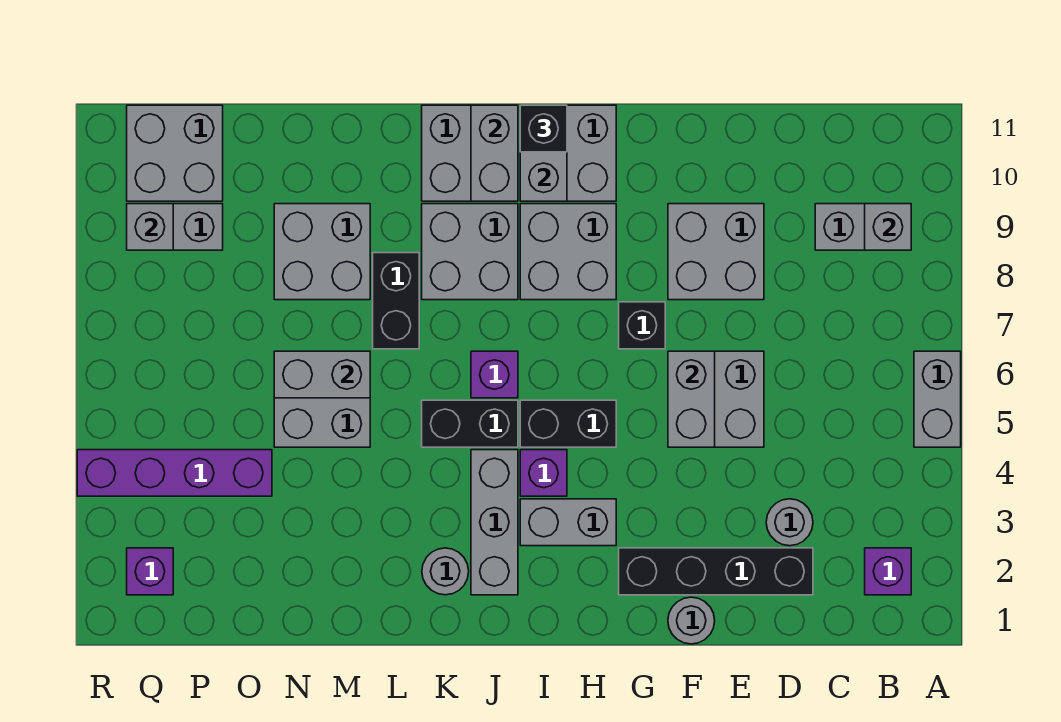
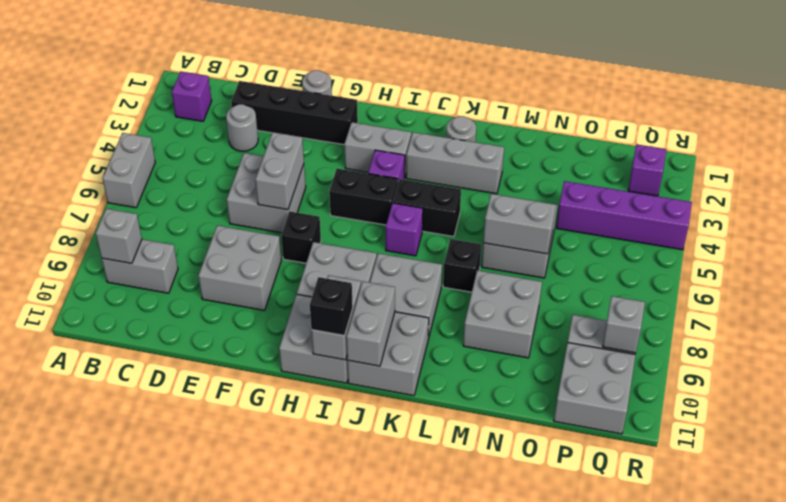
grey 1x3 brick [471,450,518,595] -> grey 1x3 brick turned to [406,132,504,194]
black 1x2 brick [373,253,419,349] -> black 1x1 brick [443,239,481,292]

